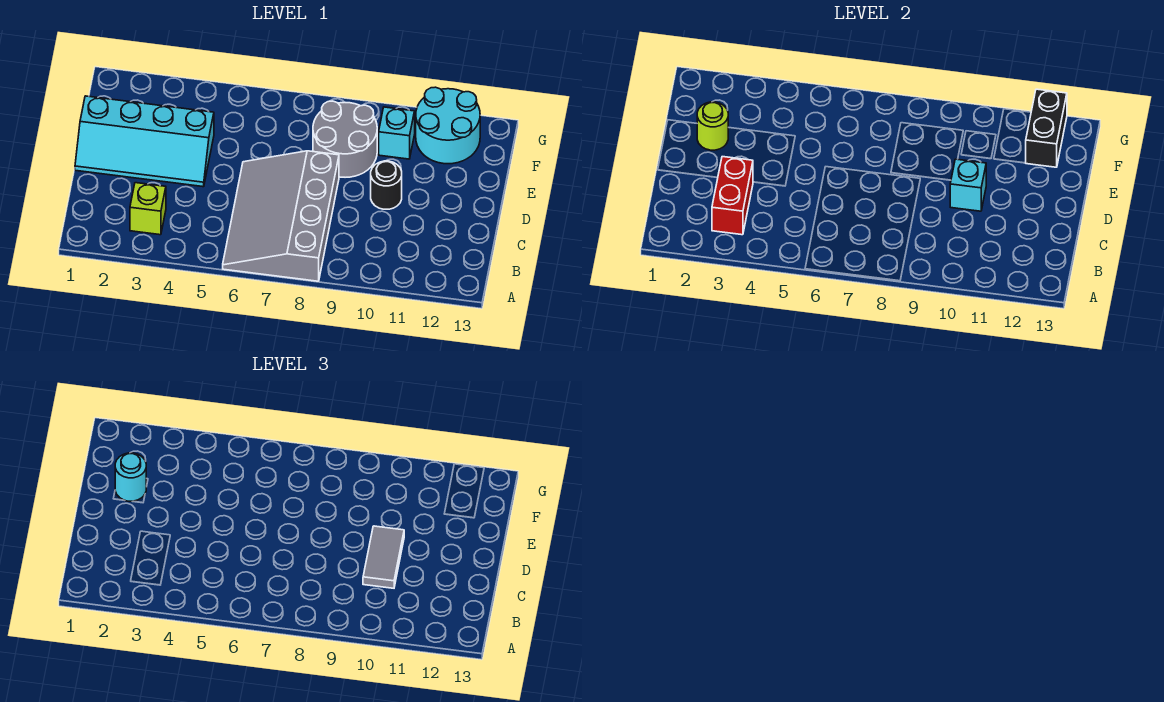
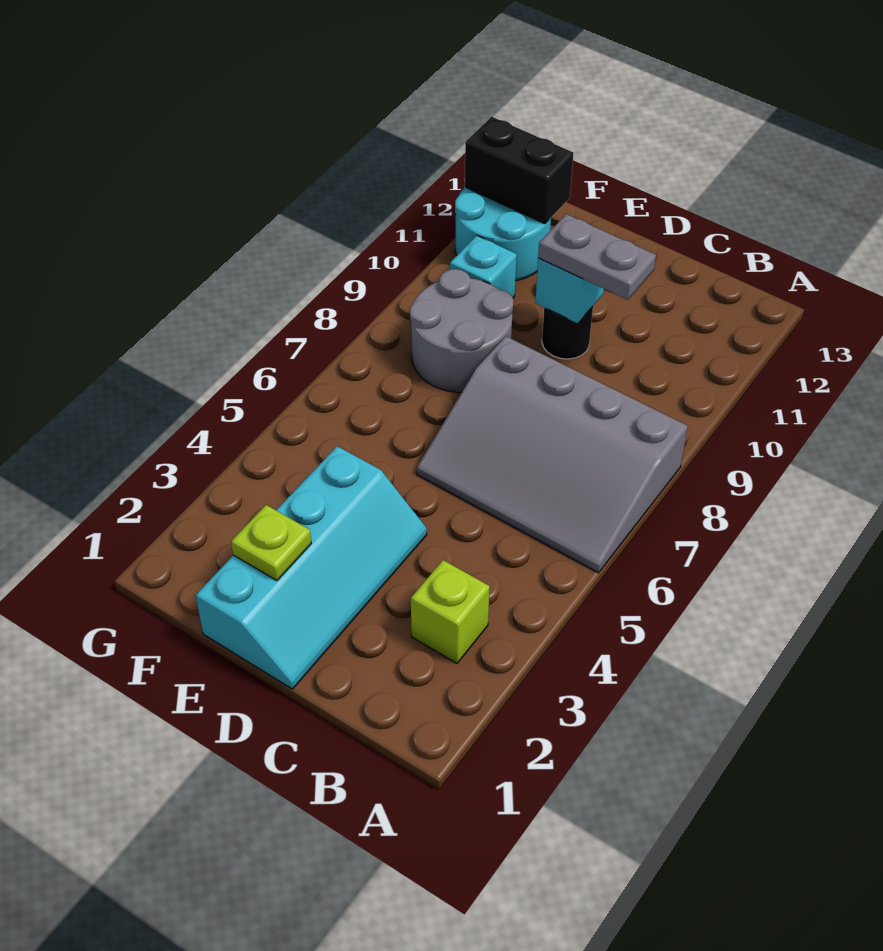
red 1x2 brick [712,157,753,235] -> none
grey 1x2 tile [363,526,404,588] -> grey 1x2 plate [538,214,656,300]
lime 1x1 round brick [697,102,728,150] -> lime 1x1 plate [231,505,311,580]
cyan 1x1 round brick [115,453,146,501] -> none

